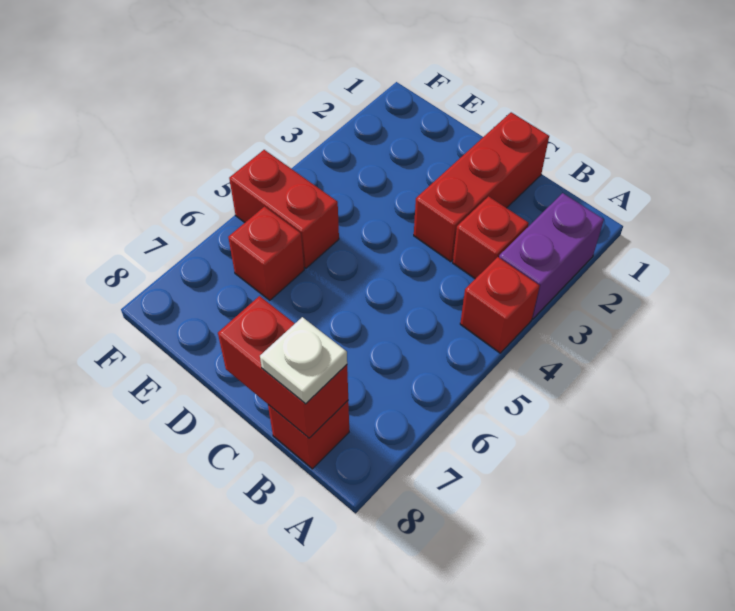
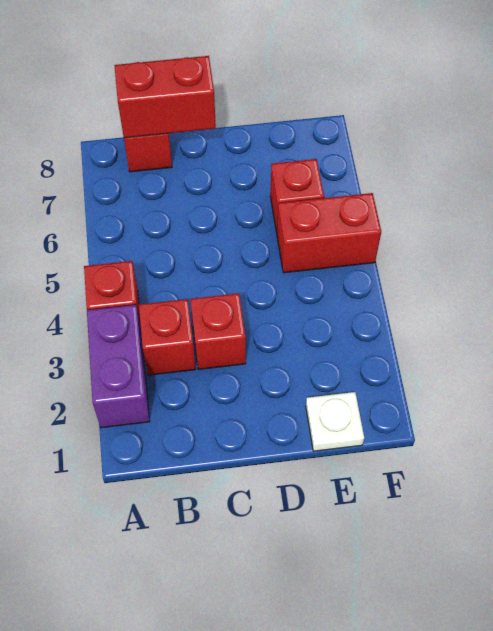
white 1x1 plate [260,317,347,404] -> white 1x1 plate moved to [306,392,364,451]
red 1x3 brick [414,112,549,261] -> red 1x1 brick [190,293,246,369]

